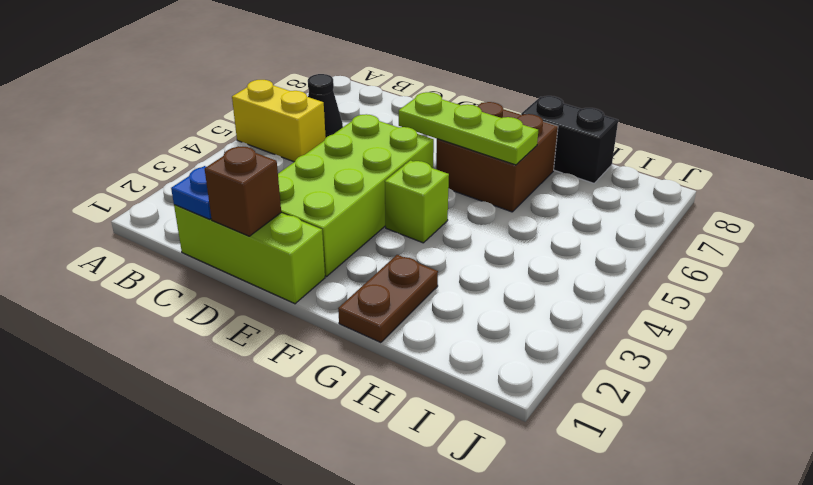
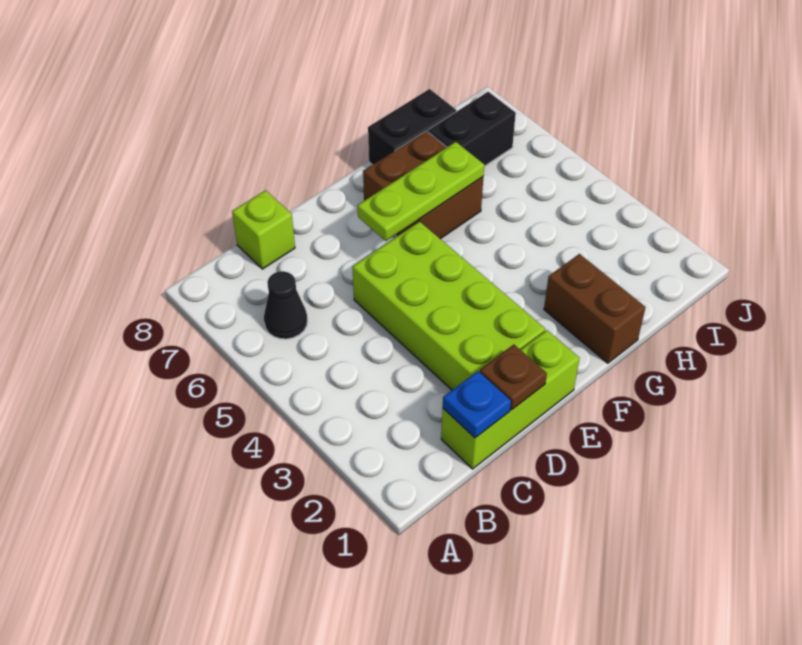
yellow 1x2 brick [232,80,326,162] -> none
brown 1x1 brick [205,146,281,236] -> brown 1x1 plate [480,345,547,410]
lime 1x1 brick [385,161,449,243] -> lime 1x1 brick moved to [232,190,295,269]
brown 1x2 plate [338,255,438,343] -> brown 1x2 brick [544,254,645,363]
none -> black 1x2 brick [428,92,516,166]

